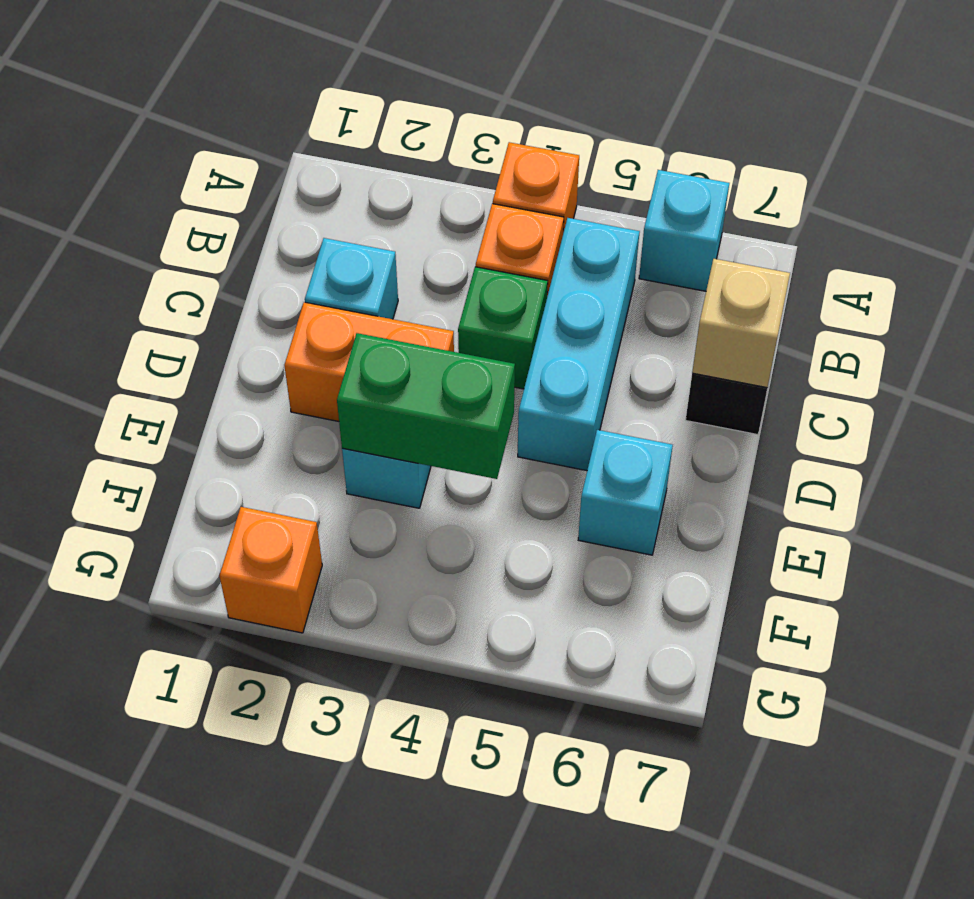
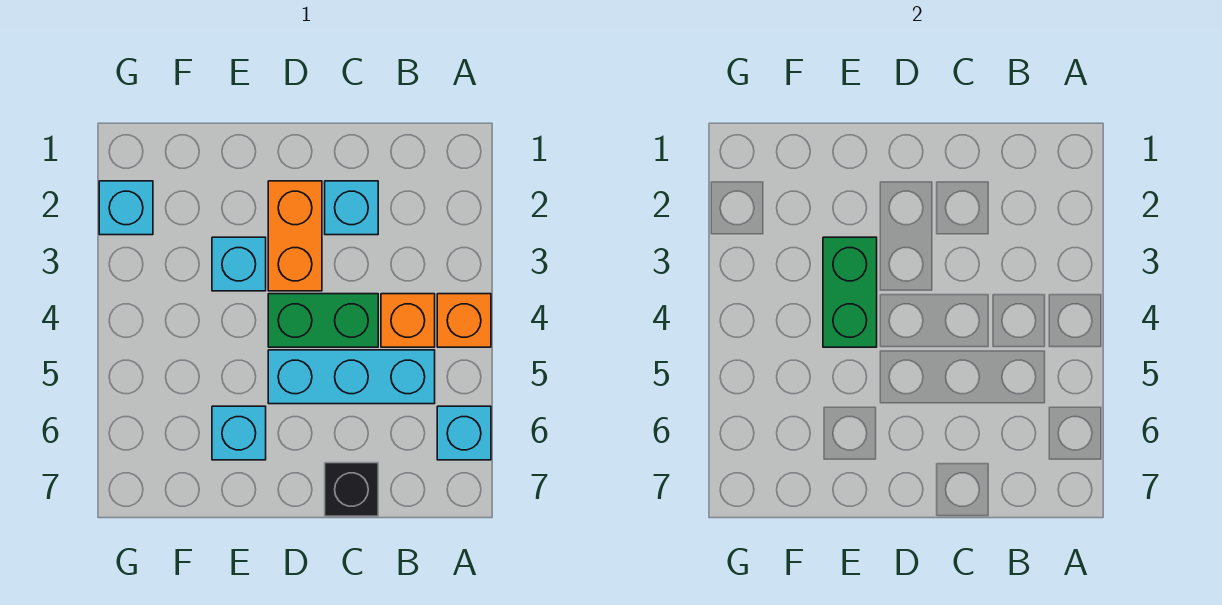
green 1x1 brick [458,267,548,389] -> green 1x2 brick [268,294,378,347]
tan 1x1 brick [692,259,790,388] -> none
orange 1x1 brick [220,507,322,633] -> cyan 1x1 brick [99,181,153,235]

